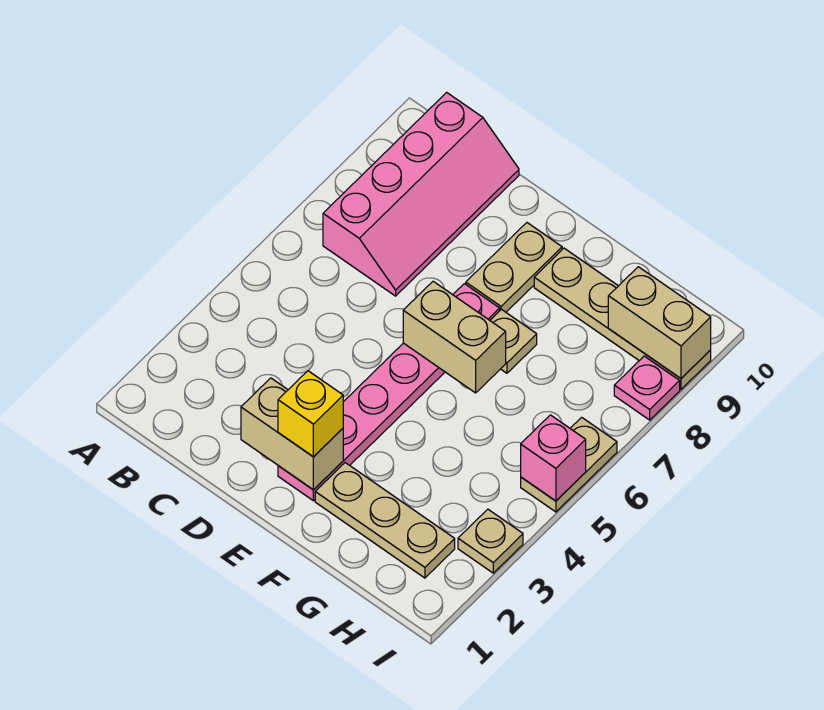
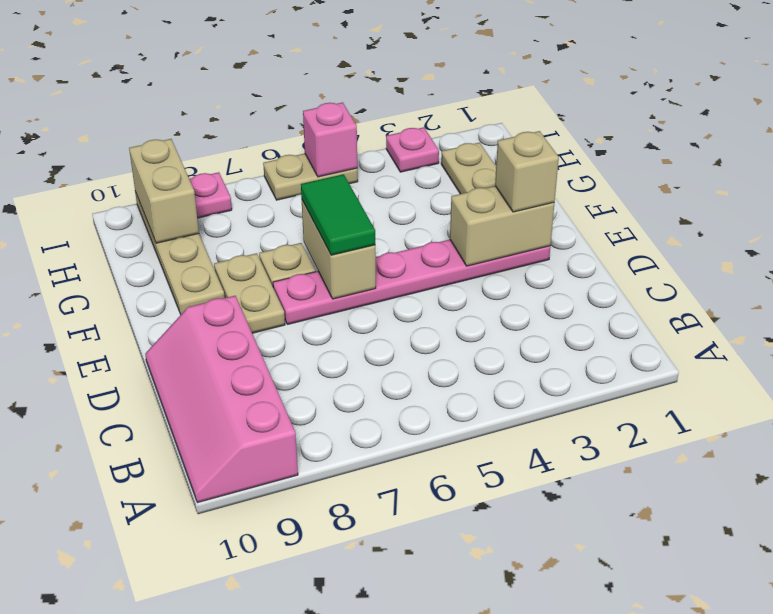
pink 2x4 slope [323,92,519,296] -> pink 2x4 slope turned to [145,296,298,503]
tan 1x2 brick [241,378,343,490] -> tan 1x2 brick turned to [450,186,554,266]
yellow 1x1 brick [278,371,343,457] -> tan 1x1 brick [495,131,559,212]
none -> green 1x2 tile [301,174,375,255]
tan 1x2 plate [466,223,562,312] -> tan 1x2 plate turned to [214,253,285,333]
tan 1x1 plate [458,509,523,573] -> pink 1x1 plate [386,127,439,172]

